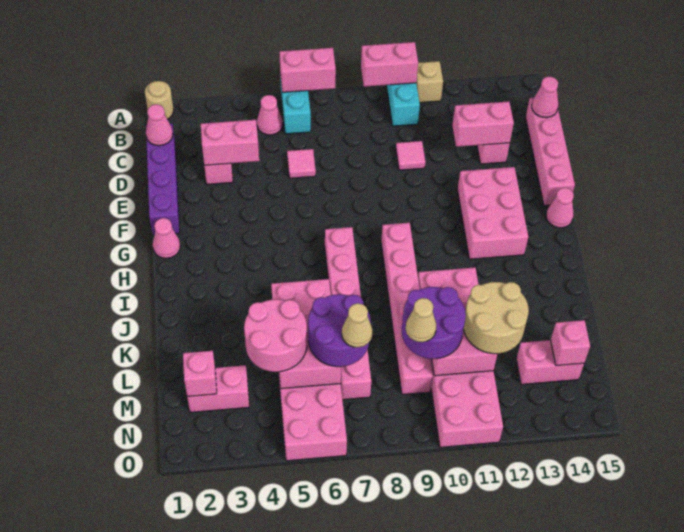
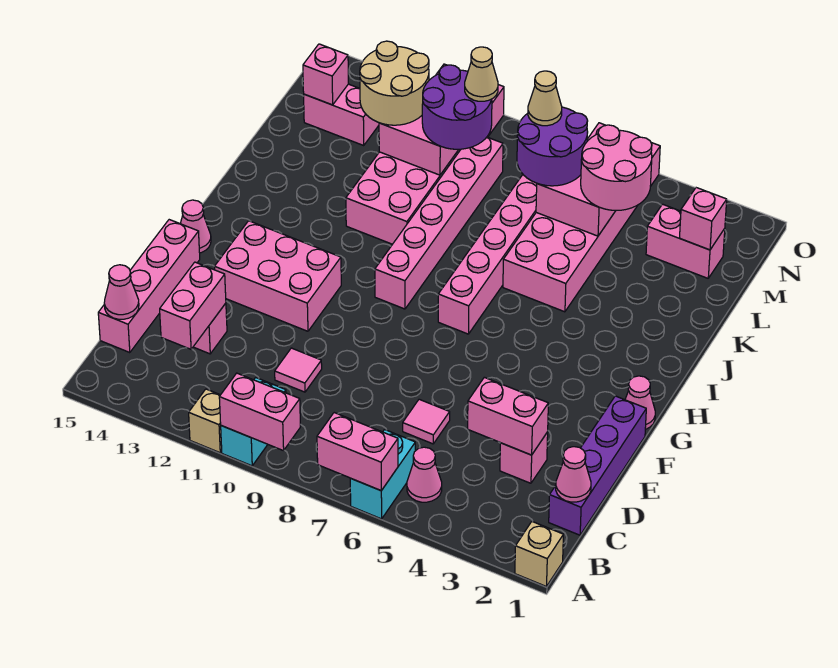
tan 1x1 round brick [145,81,174,119] -> tan 1x1 brick [515,521,563,587]
pink 1x2 brick [452,101,514,147] -> pink 1x2 brick turned to [160,262,226,349]
pink 2x3 brick [457,167,528,259] -> pink 2x3 brick turned to [214,221,341,331]

